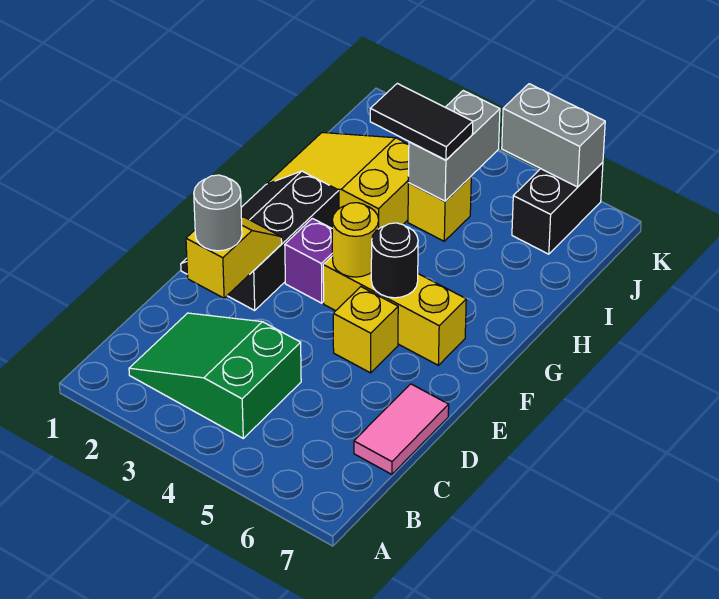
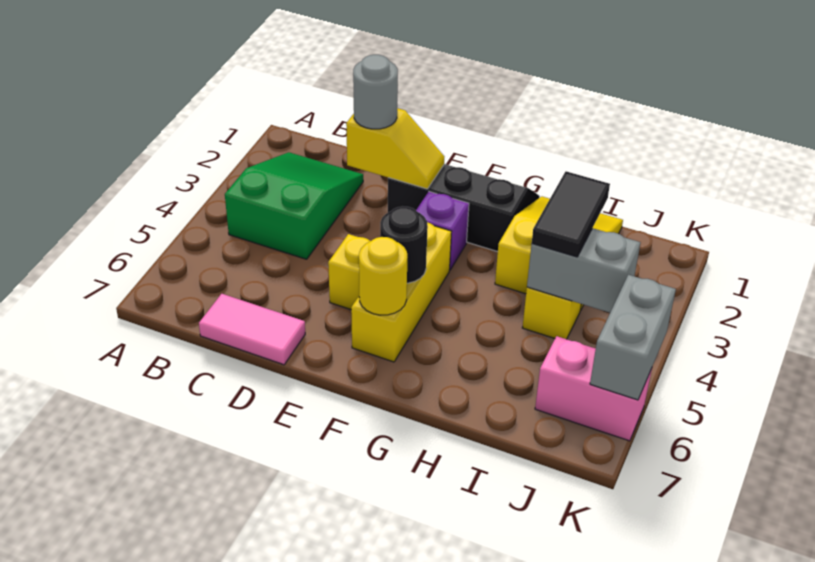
yellow 1x1 round brick [332,203,379,277] -> yellow 1x1 round brick moved to [359,237,407,315]
black 1x2 brick [512,162,603,254] -> pink 1x2 brick [535,336,652,441]

